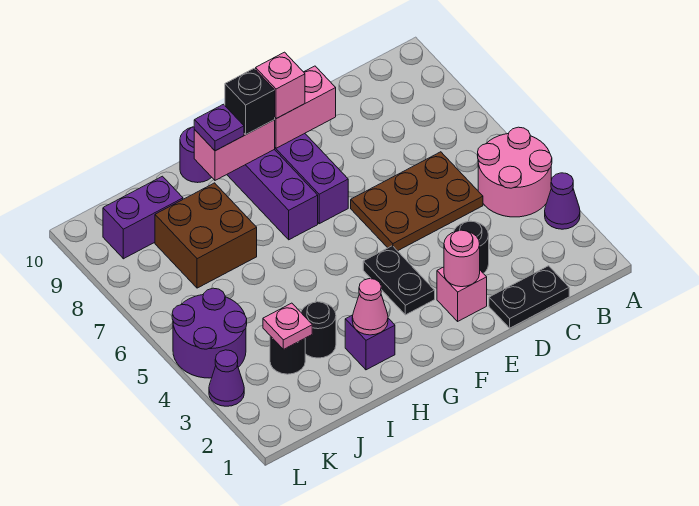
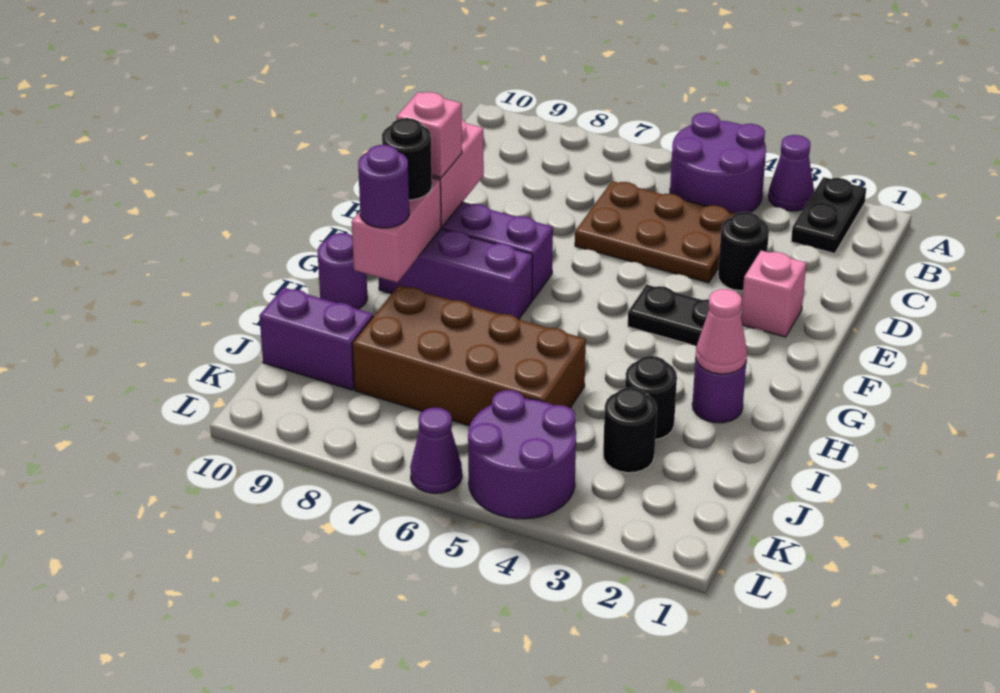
pink 2x2 round brick [478,127,552,217] -> purple 2x2 round brick [670,113,766,213]
black 1x2 plate [489,266,569,328] -> black 1x2 plate moved to [791,177,866,254]
brown 2x3 plate [351,152,483,251] -> brown 2x3 plate turned to [575,181,736,283]
pink 1x1 round brick [444,230,480,287] -> none
black 1x1 brick [225,69,275,134] -> black 1x1 round brick [382,118,432,200]
purple 1x1 brick [345,315,395,370] -> purple 1x1 round brick [692,358,746,423]
purple 1x1 plate [194,104,244,151] -> purple 1x1 round brick [358,145,409,228]
brown 2x2 brick [155,183,257,288] -> brown 2x4 brick [352,285,586,426]
pink 1x1 plate [263,303,312,349] -> none
purple 1x2 brick [103,176,183,259] -> purple 1x2 brick turned to [259,288,373,390]
purple 1x1 cone [209,350,244,406] -> purple 1x1 cone moved to [410,408,462,493]

